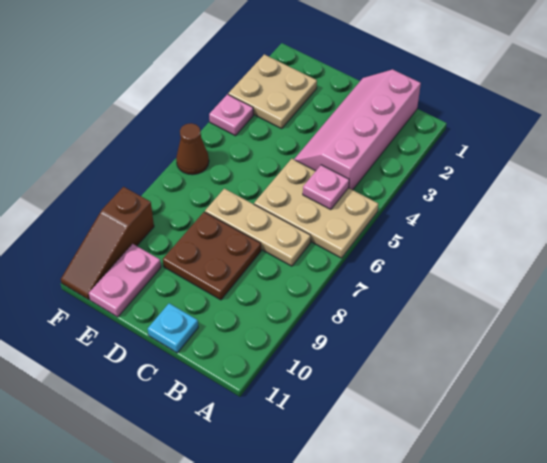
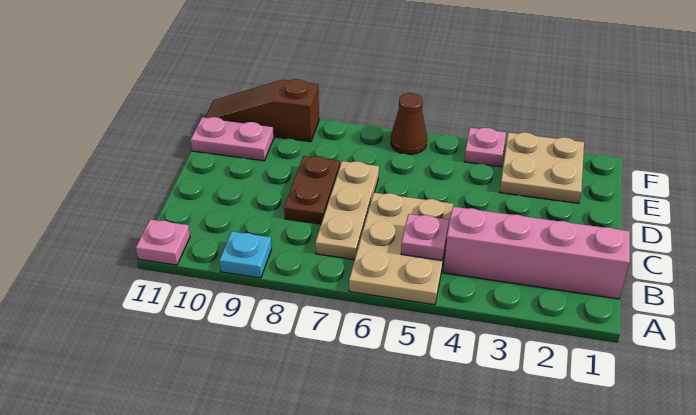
none -> pink 1x1 plate [136,219,190,265]
brown 2x2 plate [163,212,261,300] -> brown 1x2 plate [284,156,340,224]
cyan 1x1 plate [148,303,198,353] -> cyan 1x1 plate moved to [219,231,272,278]

